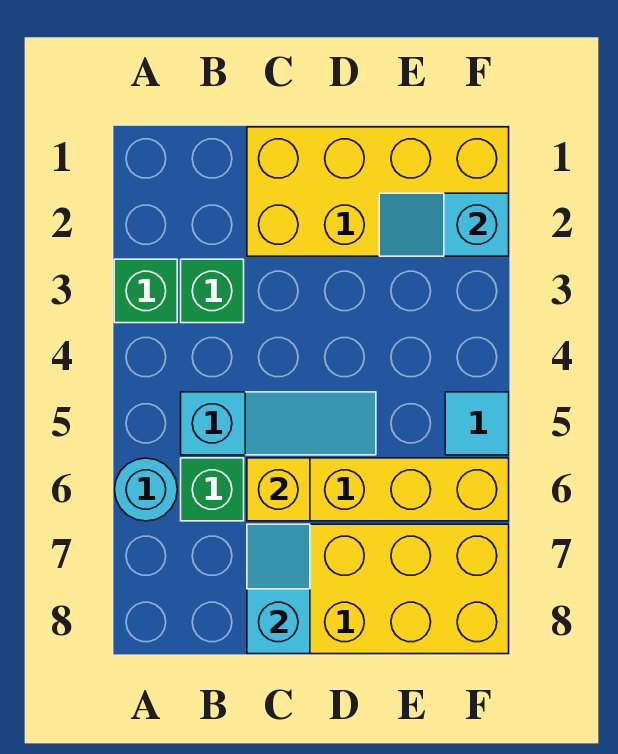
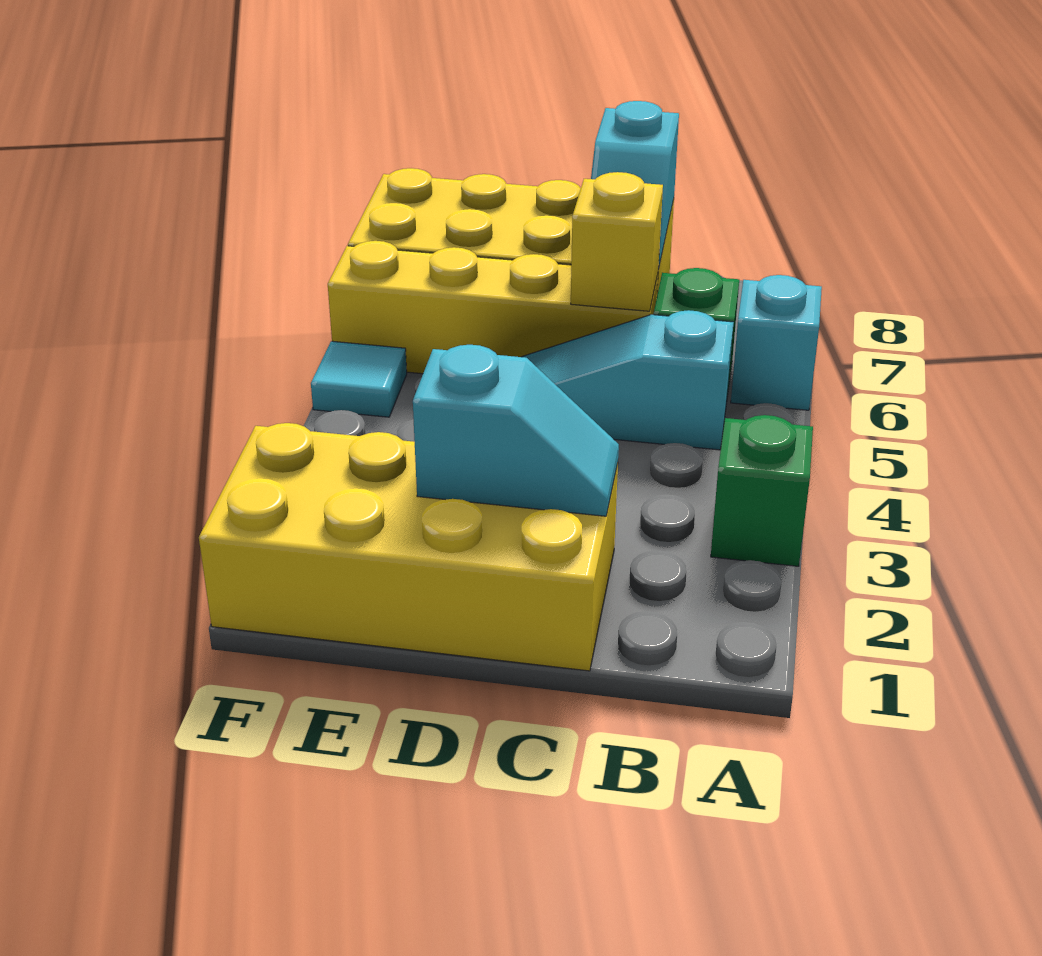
cyan 1x1 round brick [114,458,177,521] -> cyan 1x1 brick [731,275,822,410]
green 1x1 brick [181,259,244,323] -> none
cyan 1x2 slope [379,193,509,256] -> cyan 1x2 slope moved to [413,345,619,516]

